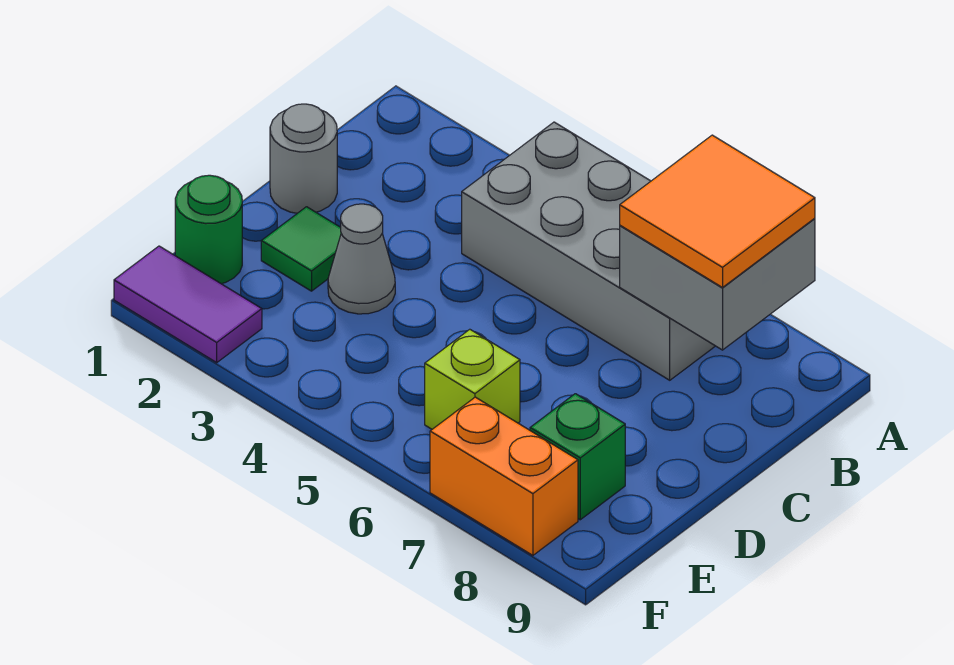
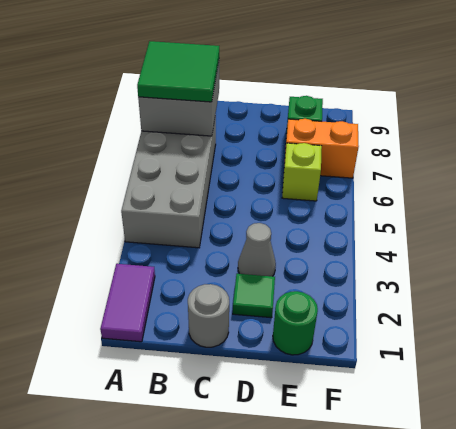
orange 2x2 tile [620,135,815,288] -> green 2x2 tile [137,41,219,102]
purple 1x2 tile [114,246,262,363] -> purple 1x2 tile moved to [100,264,155,342]
orange 1x2 brick [430,397,578,555] -> orange 1x2 brick turned to [284,119,359,178]

